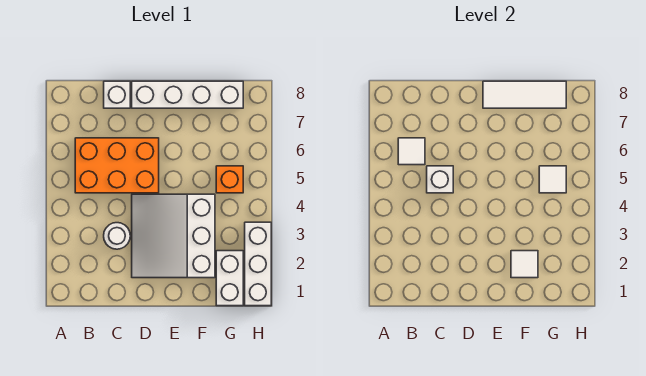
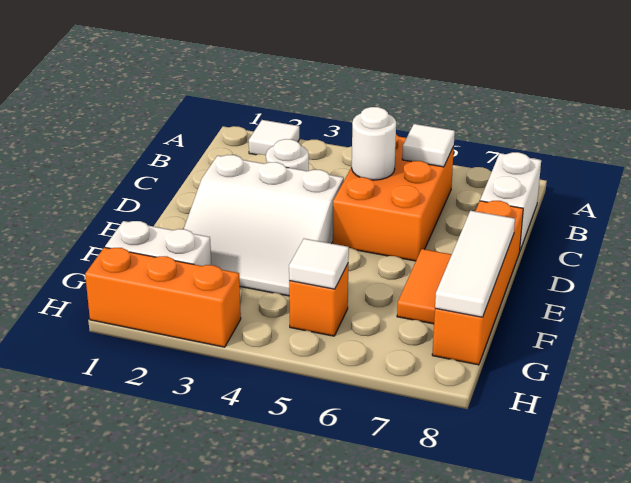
white 1x1 brick [427,166,453,193] -> white 1x1 round brick [352,107,396,180]
white 1x1 brick [104,81,130,108] -> white 1x2 brick [480,152,541,250]
white 3x3 slope [132,194,215,278] -> white 3x3 slope turned to [184,155,344,296]
white 1x4 brick [132,81,243,108] -> orange 1x4 brick [432,201,523,365]
none -> orange 1x2 tile [397,249,452,324]
white 1x1 tile [511,251,538,278] -> white 1x1 tile moved to [249,120,299,155]
white 1x3 brick [245,222,271,306] -> orange 1x3 brick [85,247,241,347]

